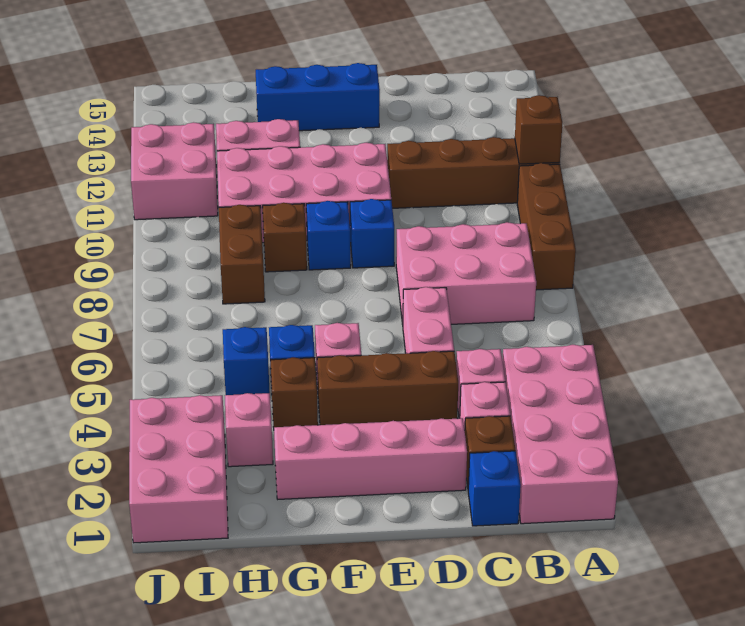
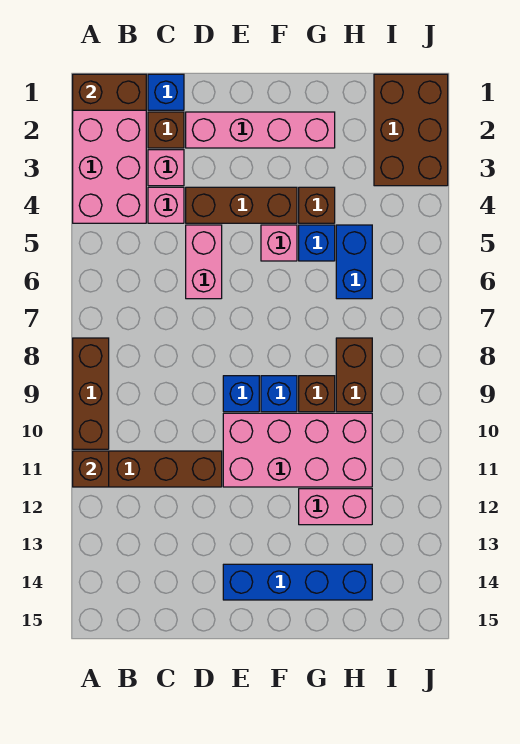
none -> brown 1x2 brick [73,74,146,110]
pink 2x3 brick [396,222,536,324] -> none
blue 1x3 brick [256,63,380,131] -> blue 1x4 brick [223,564,372,600]
pink 1x1 brick [225,393,273,467] -> none
blue 1x1 brick [223,327,270,395] -> blue 1x2 brick [336,225,372,299]
pink 2x3 brick [129,395,228,543] -> brown 2x3 brick [374,74,448,186]
pink 2x2 brick [131,122,218,220] -> none

